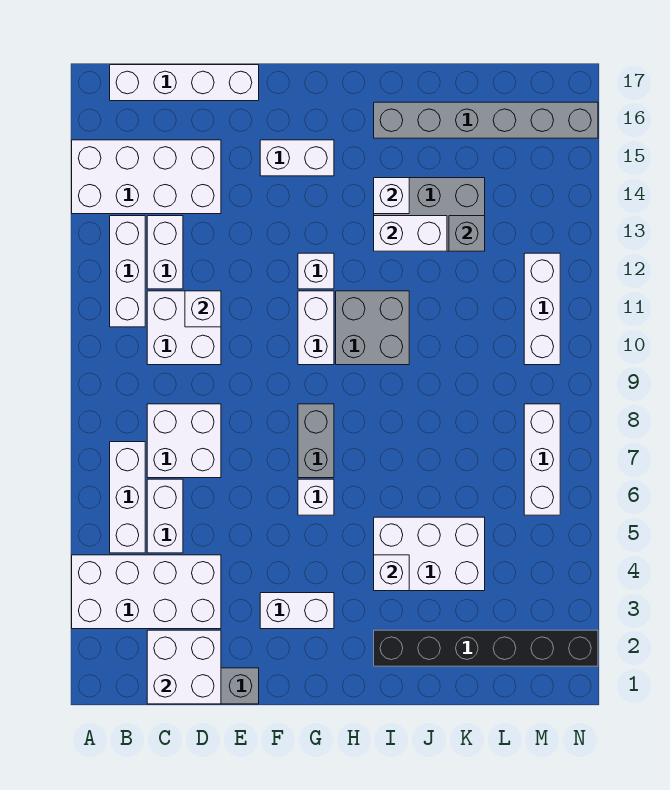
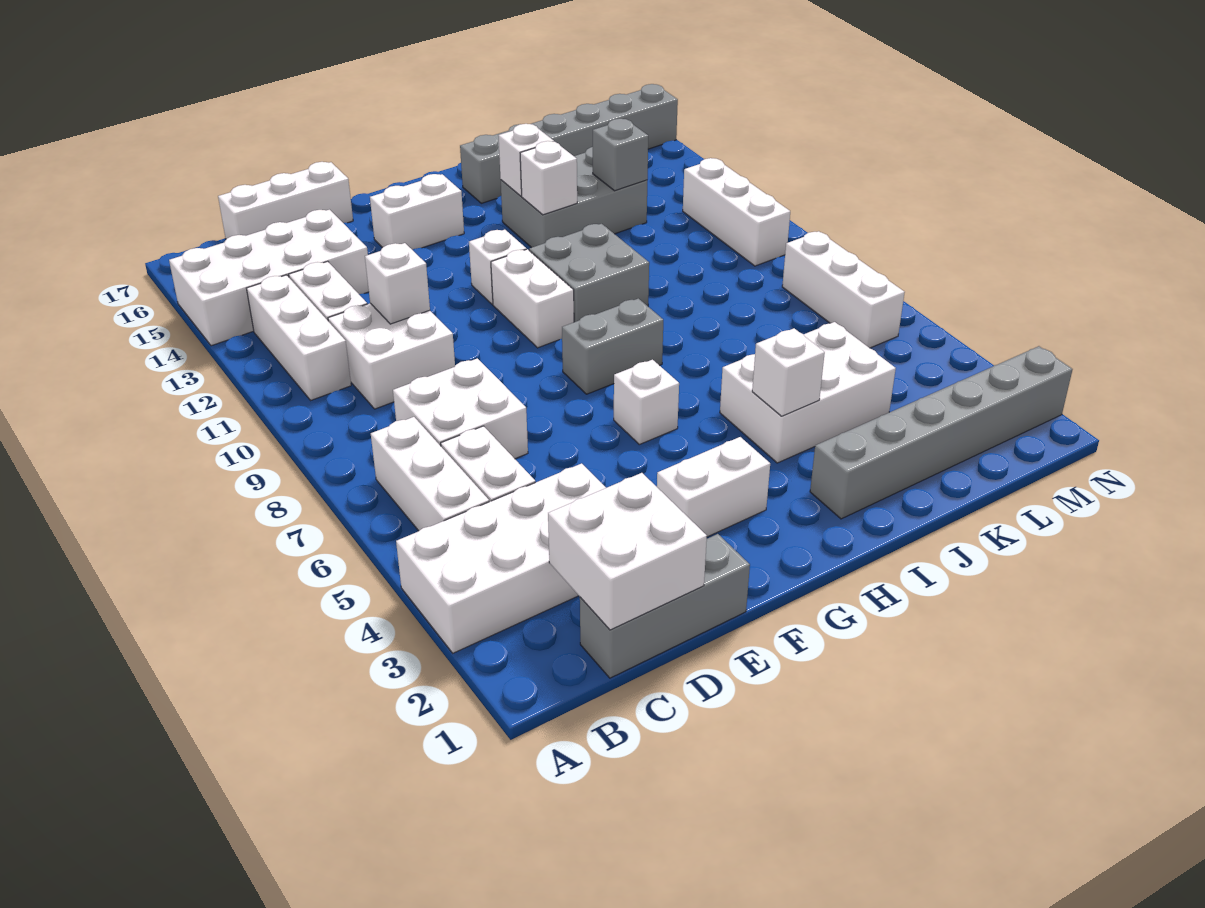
white 1x4 brick [110,65,259,101] -> white 1x3 brick [218,162,353,239]
grey 1x2 brick [298,404,334,478] -> grey 1x2 brick turned to [562,298,663,394]
black 1x6 brick [374,630,598,666] -> grey 1x6 brick [810,346,1073,519]
white 1x2 brick [374,216,447,251] -> white 1x1 brick [520,141,577,215]

